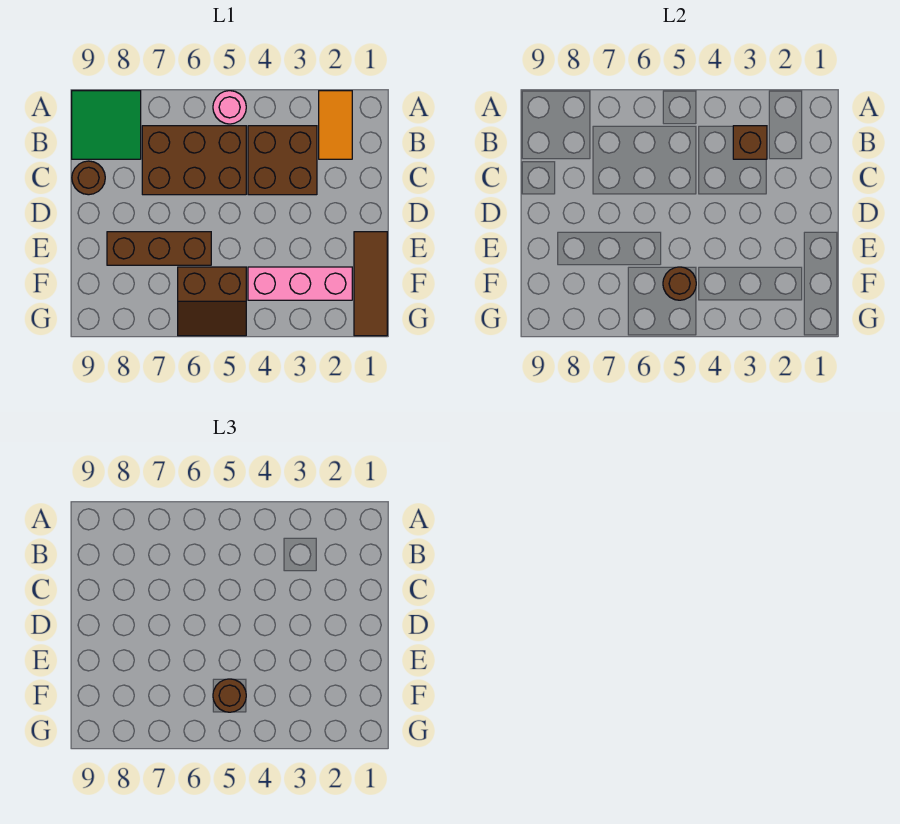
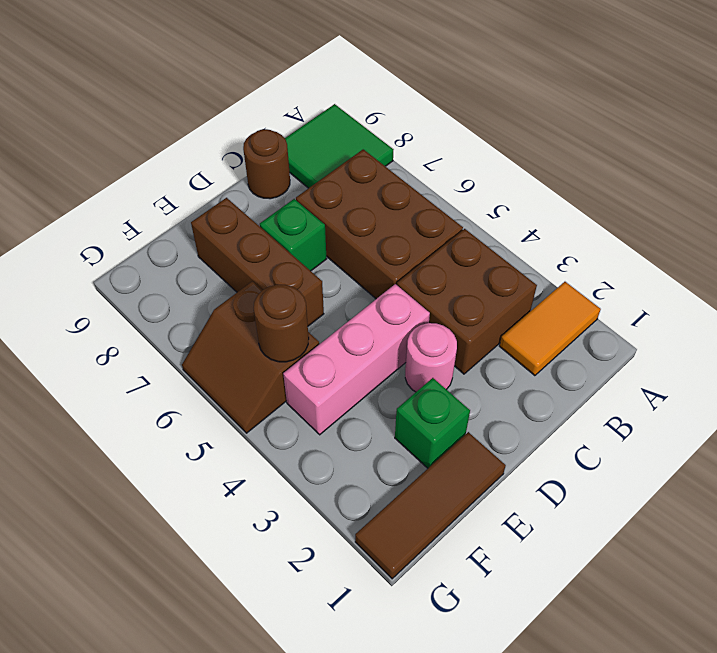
pink 1x1 round brick [213,91,246,124] -> pink 1x1 round brick moved to [405,323,457,392]
brown 1x1 brick [733,126,767,159] -> none
none -> green 1x1 brick [260,199,327,271]
none -> green 1x1 brick [395,378,470,468]
pink 1x3 brick [248,267,352,300] -> pink 1x3 brick turned to [283,284,430,435]
brown 1x1 round brick [213,679,246,712] -> none

